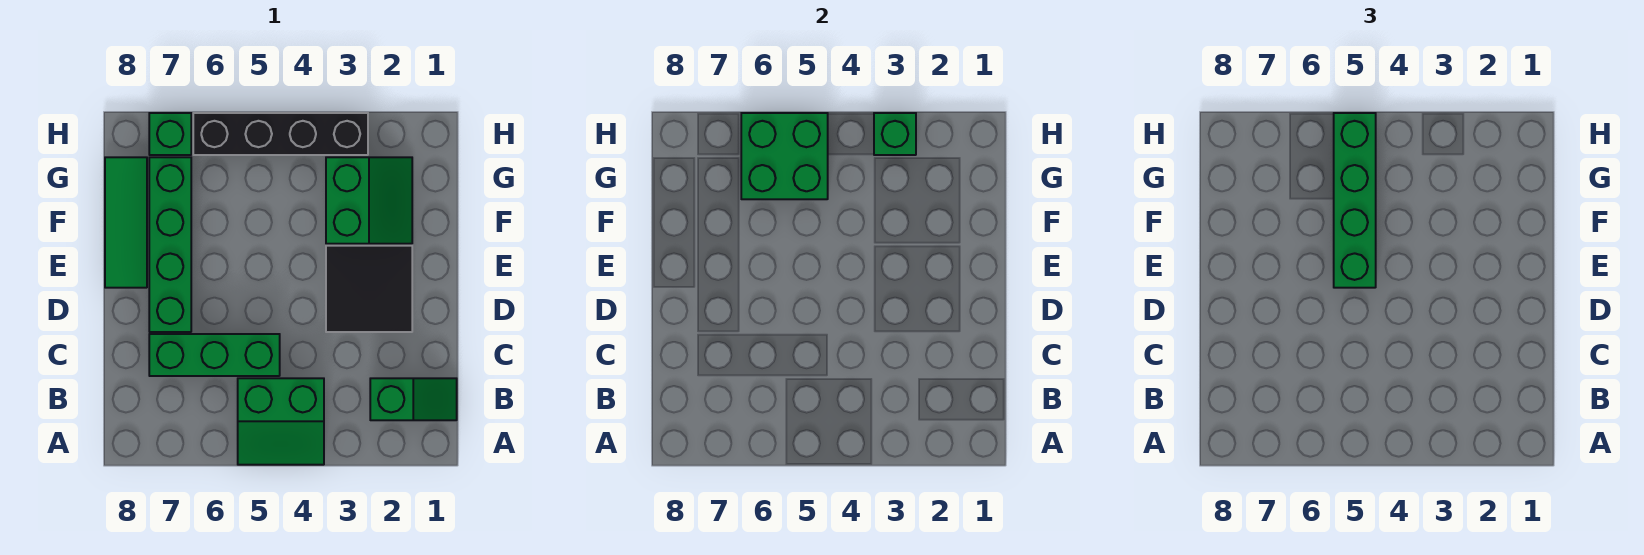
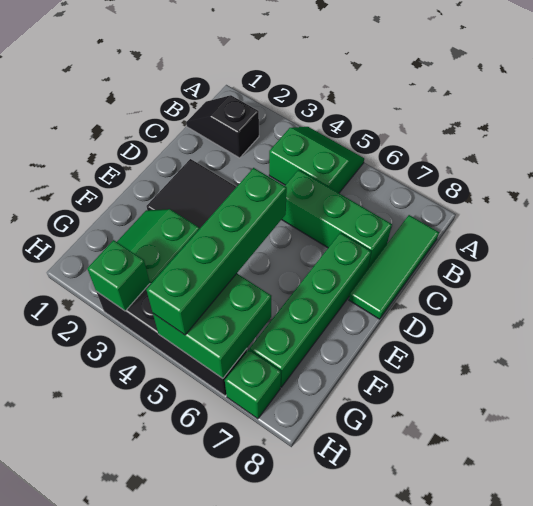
green 1x2 slope [370,378,457,420] -> black 1x2 slope [186,95,259,158]
green 1x3 tile [105,157,147,288] -> green 1x3 tile moved to [349,215,439,319]

